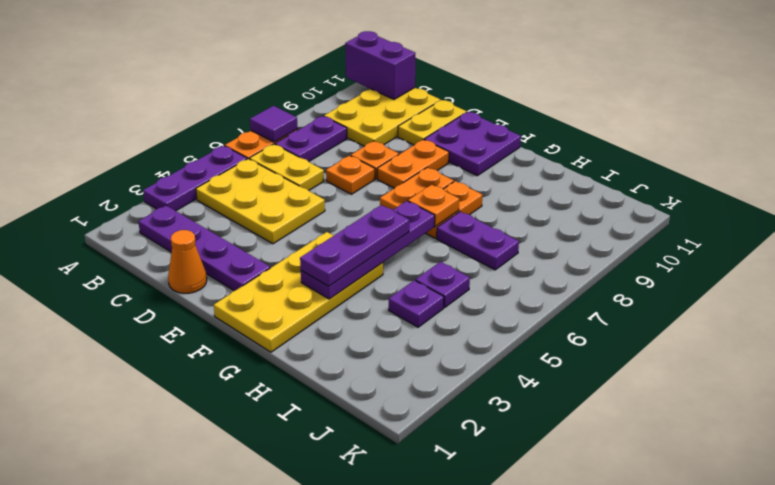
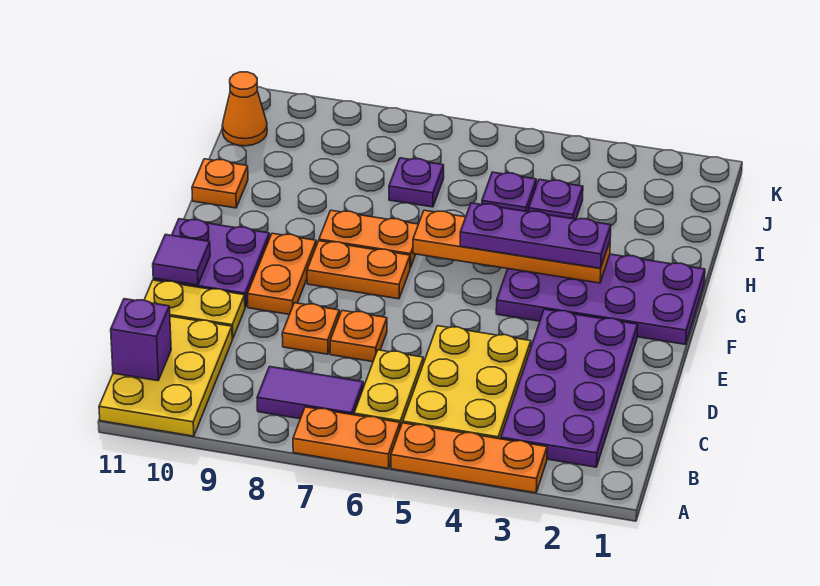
purple 1x3 plate [143,146,247,211] -> orange 1x3 plate [391,423,547,493]
purple 1x1 tile [250,106,298,142] -> purple 1x1 tile moved to [153,234,210,285]
purple 1x2 brick [345,31,415,99] -> purple 1x1 brick [111,299,171,381]
purple 1x4 plate [138,206,270,291] -> purple 2x4 plate [501,309,638,467]
purple 1x2 plate [275,116,347,161] -> purple 1x2 tile [257,367,363,419]
yellow 2x3 plate [324,88,440,146] -> yellow 2x3 plate turned to [99,316,232,436]
orange 1x1 cone [168,230,207,293] -> orange 1x1 cone moved to [222,72,267,146]
orange 1x2 plate [377,139,449,188] -> orange 1x2 plate turned to [247,233,316,314]
yellow 2x4 plate [214,232,383,352] -> purple 2x4 plate [496,254,705,345]
purple 1x4 plate [301,201,435,299] -> orange 1x4 plate [413,210,610,283]
orange 1x1 plate [408,185,459,226] -> orange 1x1 plate moved to [192,159,248,208]
purple 1x2 plate [437,212,519,270] -> purple 1x1 plate [389,158,444,207]

